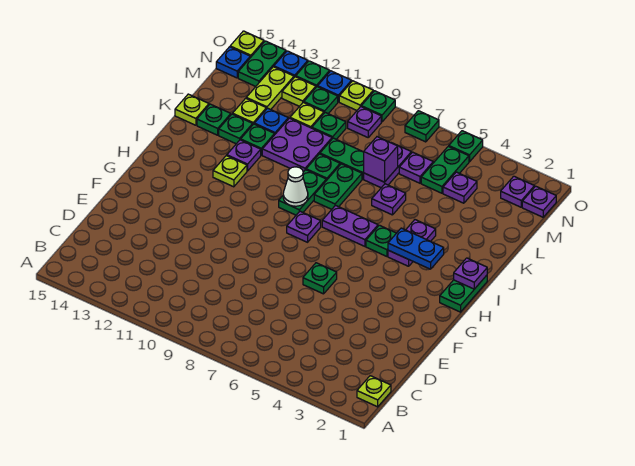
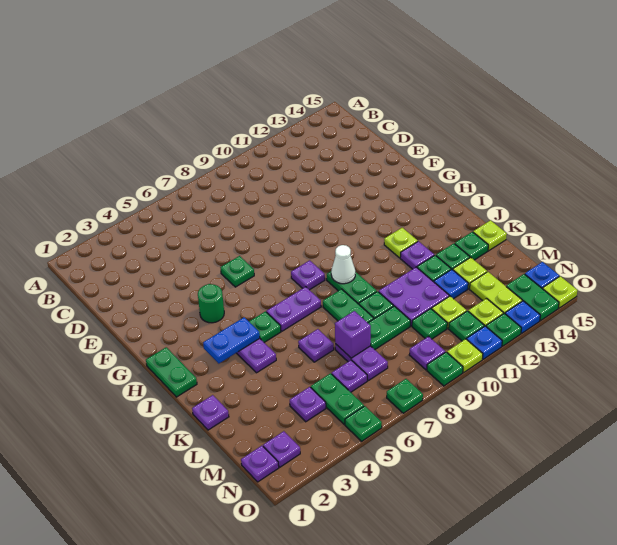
lime 1x1 plate [357,376,391,407] -> none
none -> green 1x1 round brick [198,284,224,323]
purple 1x1 plate [454,258,487,289] -> purple 1x1 plate moved to [192,395,229,430]

